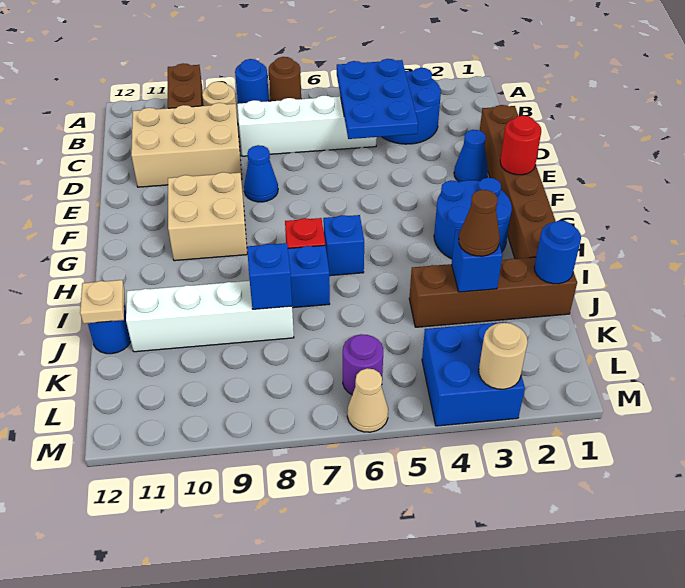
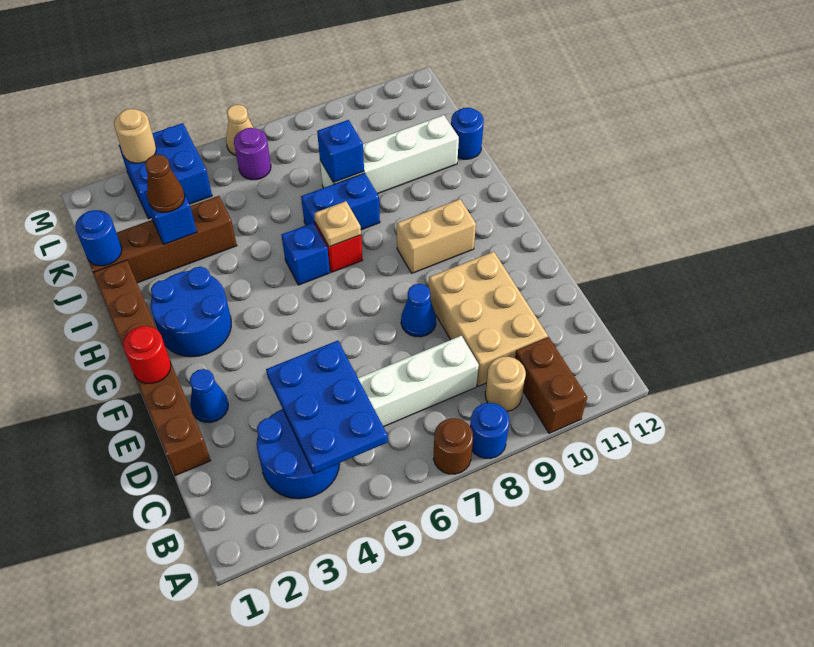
tan 2x3 brick [131,103,242,187] -> tan 2x3 brick turned to [429,252,548,386]
tan 2x2 brick [168,172,247,261] -> tan 1x2 brick [397,199,476,273]
tan 1x1 plate [80,280,125,324] -> tan 1x1 plate moved to [314,201,361,247]

